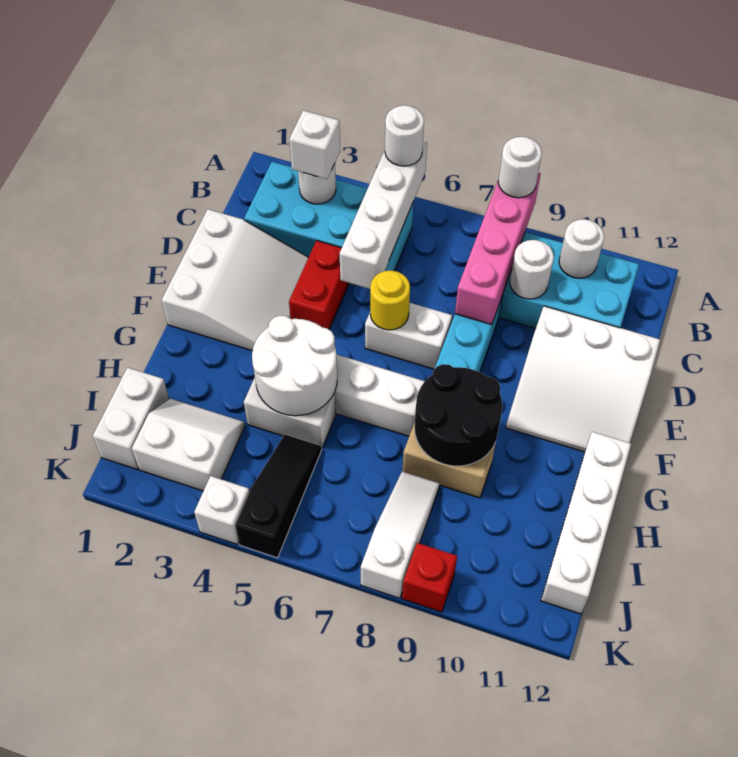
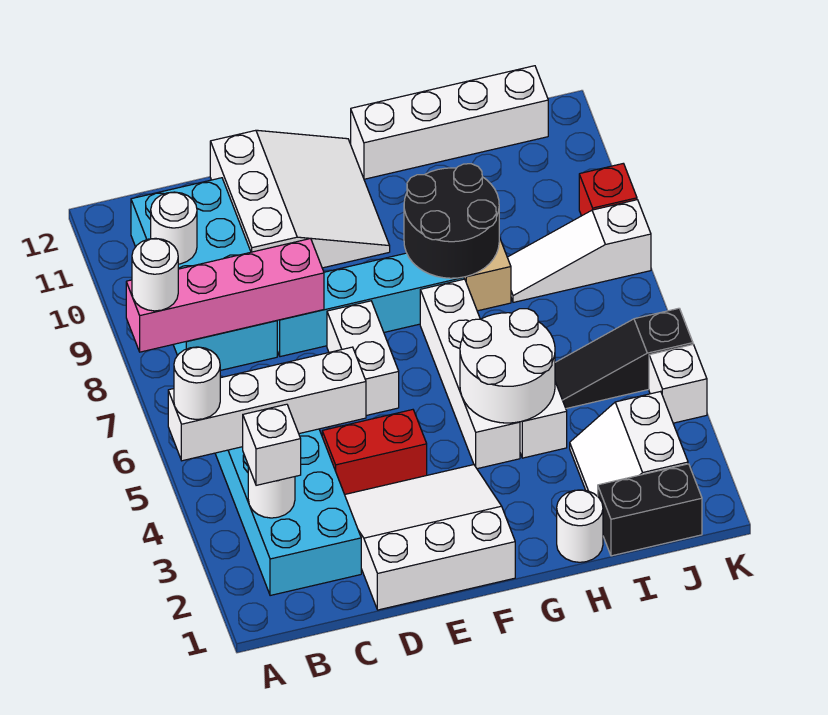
white 1x1 round brick [510,240,554,299] -> white 1x1 round brick moved to [557,490,603,562]
yellow 1x1 round brick [370,270,410,330] -> none
white 1x2 brick [93,368,169,470] -> black 1x2 brick [598,464,702,556]

